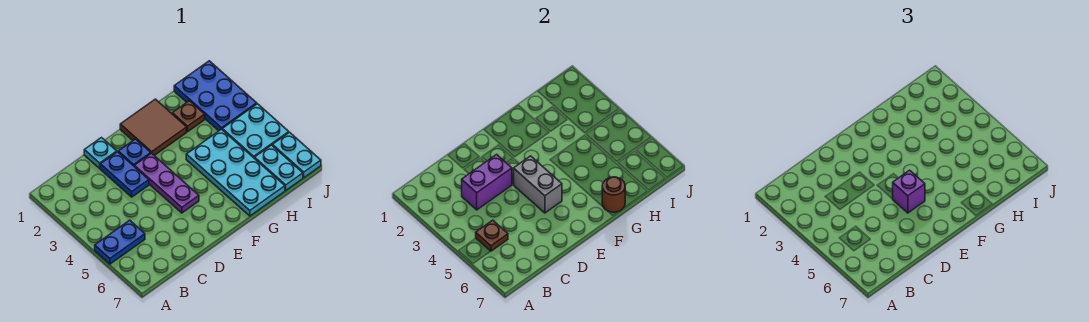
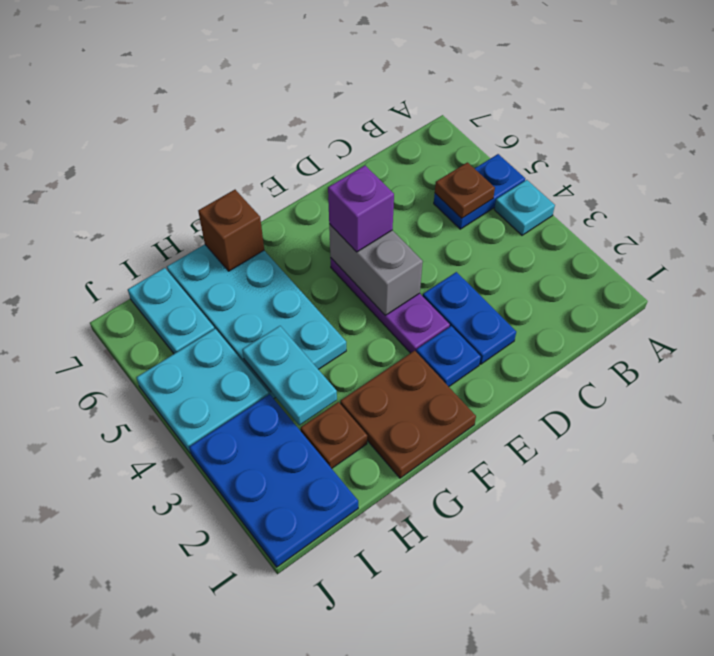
purple 1x2 brick [462,154,512,210] -> none
cyan 1x1 plate [84,138,117,168] -> cyan 1x1 plate moved to [494,180,555,235]
brown 2x2 tile [120,99,187,156] -> brown 2x2 plate [340,351,476,478]
brown 1x1 round brick [602,177,625,212] -> brown 1x1 brick [198,190,264,271]
cyan 1x2 plate [272,132,321,178] -> cyan 1x2 plate moved to [242,326,337,425]

